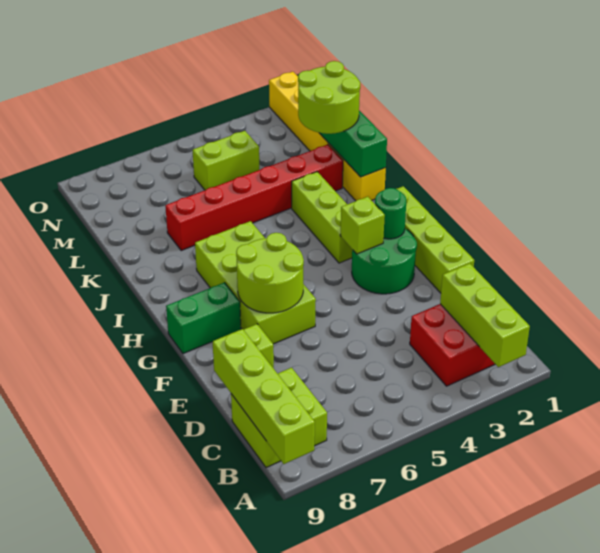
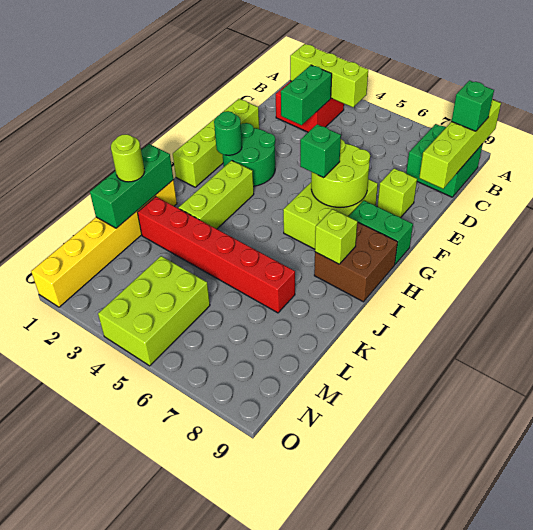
lime 1x3 brick [440,263,530,367] -> lime 1x3 brick turned to [290,44,368,107]
lime 2x2 brick [231,368,327,468] -> green 2x2 brick [406,124,483,197]
none -> green 1x1 brick [452,81,494,131]
none -> green 1x2 brick [281,65,332,125]
lime 2x4 brick [195,221,316,344] -> lime 2x3 brick [283,179,378,249]
lime 1x1 brick [340,197,385,254] -> lime 1x1 brick moved to [315,209,357,264]
none -> green 1x1 brick [300,124,341,178]
none -> brown 2x2 brick [314,222,398,302]
lime 2x2 round brick [298,61,360,134] -> lime 1x1 round brick [111,134,144,182]
lime 1x2 brick [193,131,259,190] -> lime 2x3 brick [98,256,210,366]

